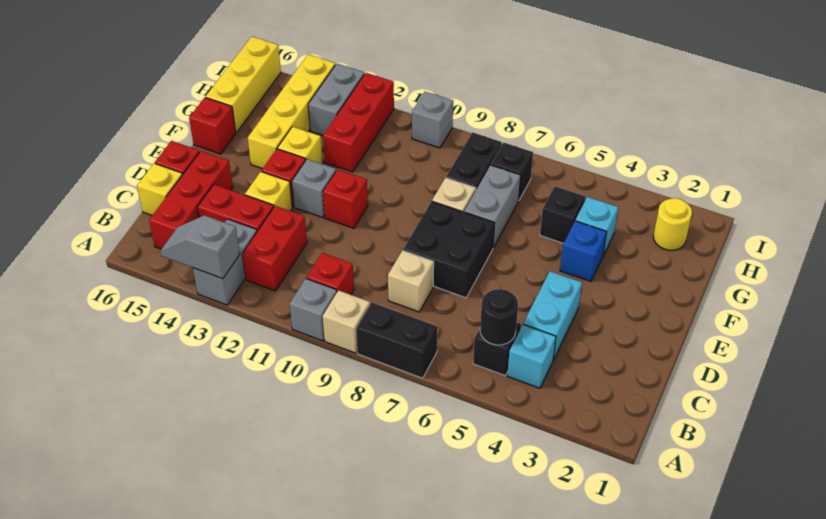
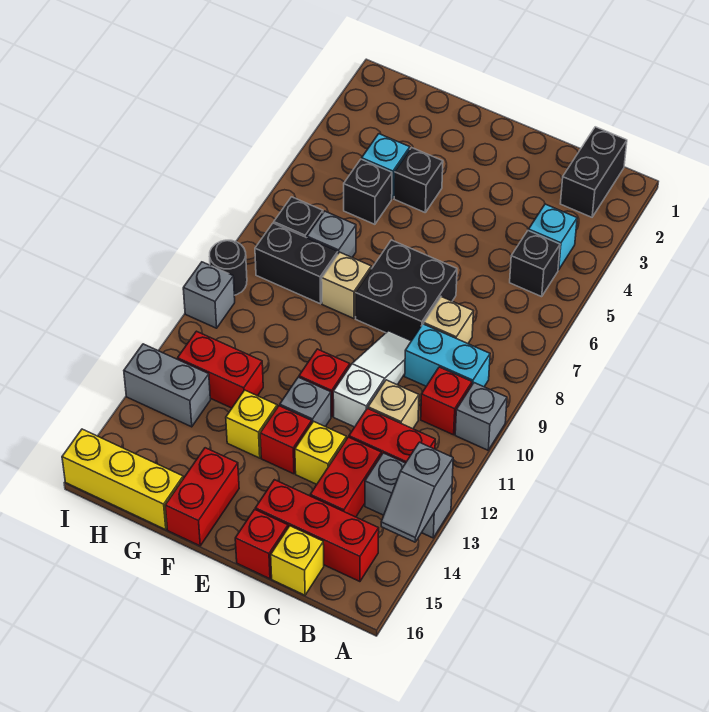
black 1x2 brick [356,303,438,378] -> black 1x2 brick moved to [560,127,627,217]
tan 1x1 brick [323,290,370,353] -> tan 1x1 brick moved to [368,380,419,429]
black 1x1 round brick [480,289,518,345] -> black 1x1 round brick moved to [210,240,247,295]
cyan 1x2 brick [523,271,582,360] -> cyan 1x2 brick moved to [405,324,490,387]
none -> white 1x3 slope [333,331,411,427]
blue 1x1 brick [560,221,607,281] -> black 1x1 brick [394,148,443,212]
grey 1x2 brick [464,165,521,248] -> grey 1x1 brick [307,211,356,257]
yellow 1x4 brick [248,54,335,169] -> none
red 1x1 brick [189,97,236,154] -> red 1x2 brick [165,448,239,546]
red 1x3 brick [323,73,394,172] -> red 1x2 brick [178,331,263,408]
yellow 1x1 round brick [653,198,692,250] -> none

